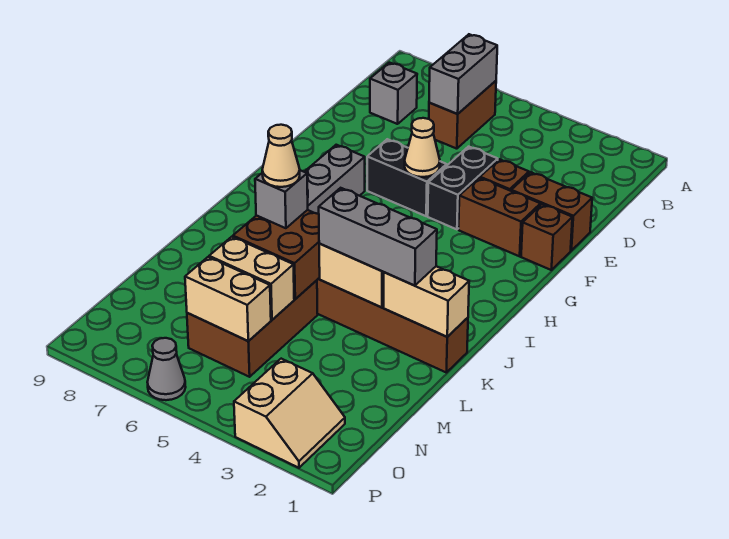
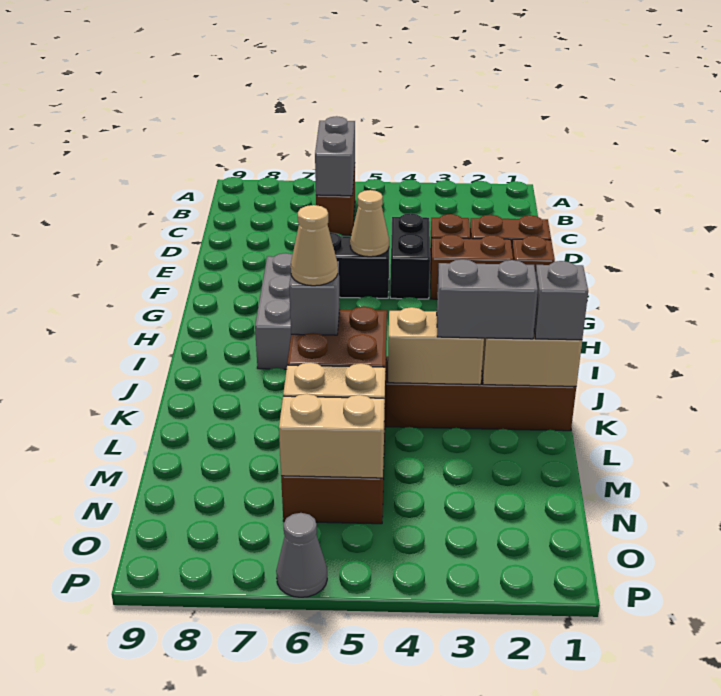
grey 1x1 brick [370,63,417,124] -> grey 1x1 brick moved to [534,261,588,340]
grey 1x3 brick [319,188,437,286] -> grey 1x2 brick [437,259,538,339]
tan 2x2 slope [234,359,345,468] -> none

